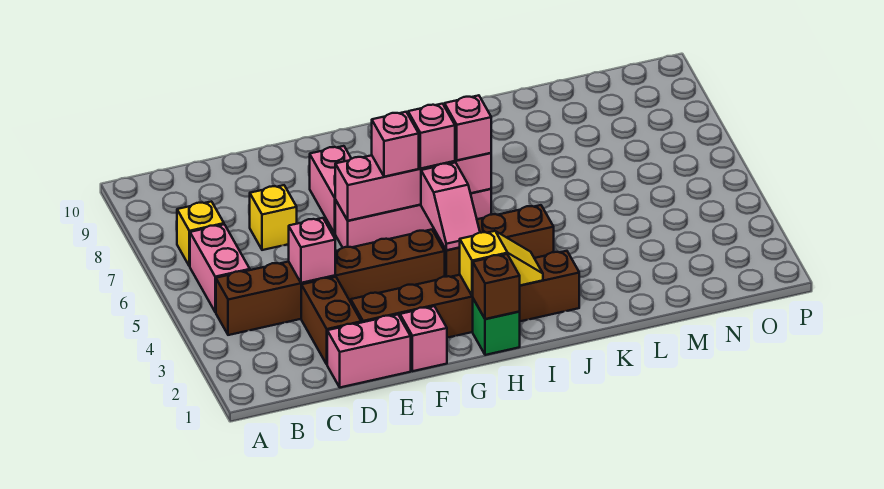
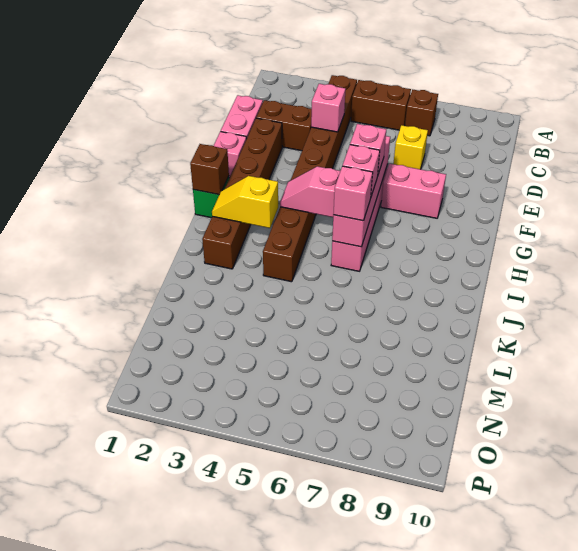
pink 1x2 brick [190,224,250,312] -> brown 1x2 brick [351,80,411,130]
yellow 1x1 brick [177,201,224,266] -> brown 1x1 brick [405,89,438,136]
yellow 1x2 slope [459,231,543,296] -> yellow 1x2 slope turned to [212,176,278,228]

